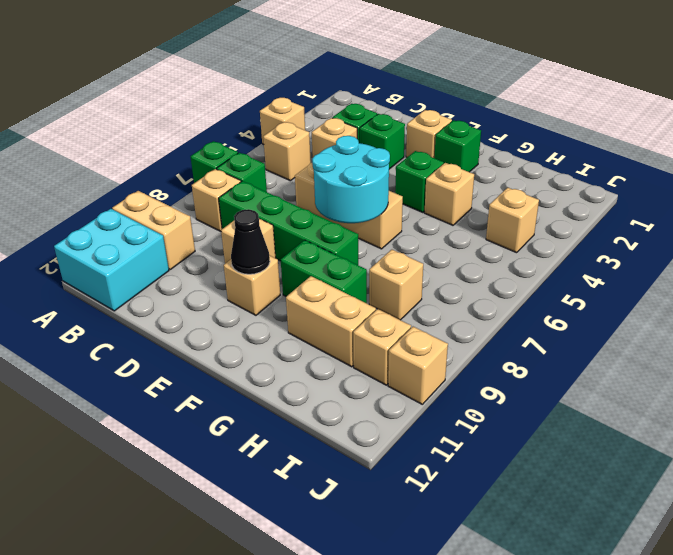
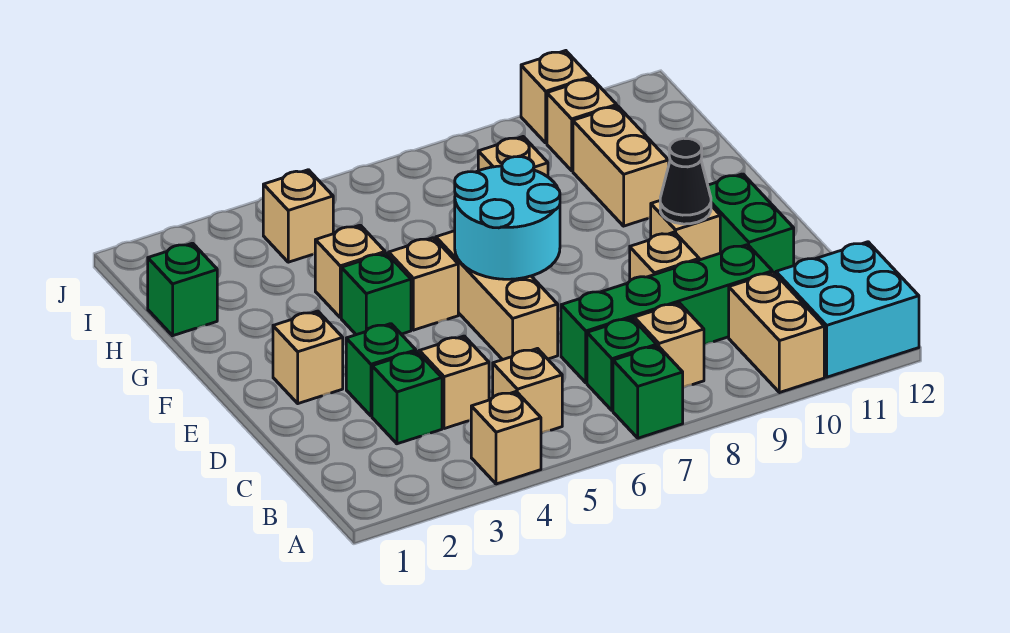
green 1x4 brick [219,181,358,265] -> green 1x4 brick turned to [561,245,772,383]
green 1x1 brick [434,120,481,172] -> green 1x1 brick moved to [148,243,217,336]
none -> tan 1x1 brick [389,238,458,330]
green 1x2 brick [281,240,367,303] -> green 1x2 brick moved to [708,174,794,274]

